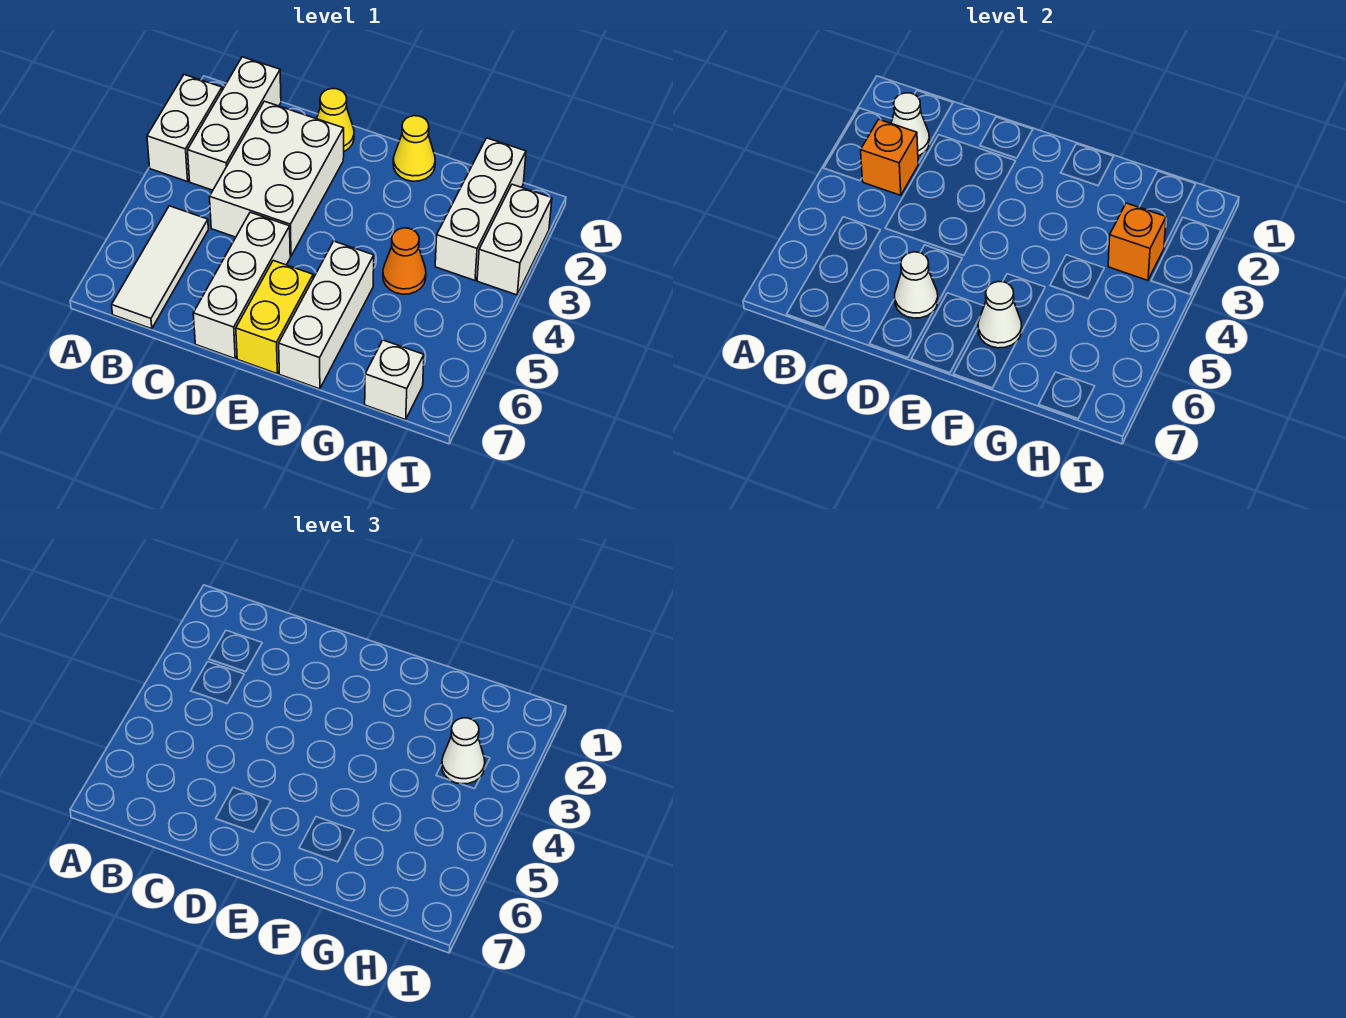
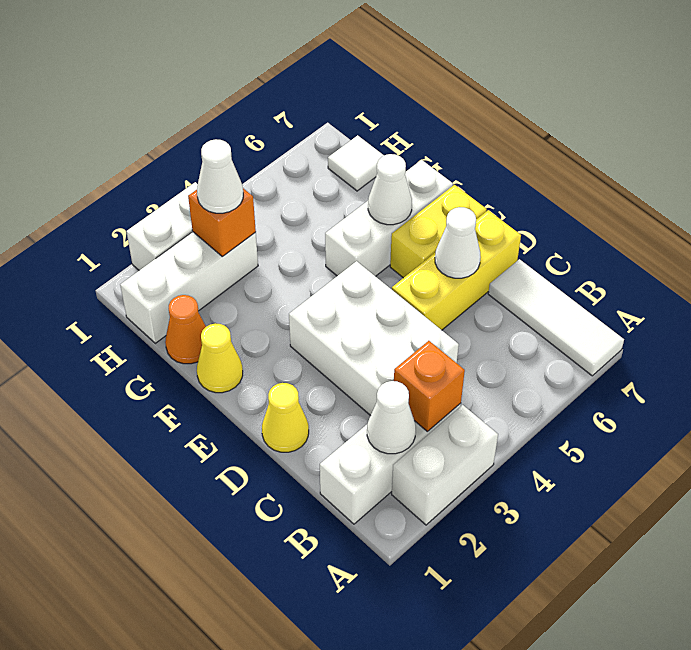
white 1x3 tile [112,206,208,329] -> white 1x3 tile turned to [488,259,624,376]
white 2x3 brick [210,101,344,256] -> white 2x3 brick turned to [289,261,459,416]
white 1x3 brick [193,212,290,358] -> yellow 1x3 brick [392,210,521,330]
orange 1x1 cone [383,228,426,294] -> orange 1x1 cone moved to [165,295,206,364]
white 1x1 brick [365,340,424,420] -> white 1x1 tile [328,135,384,191]

